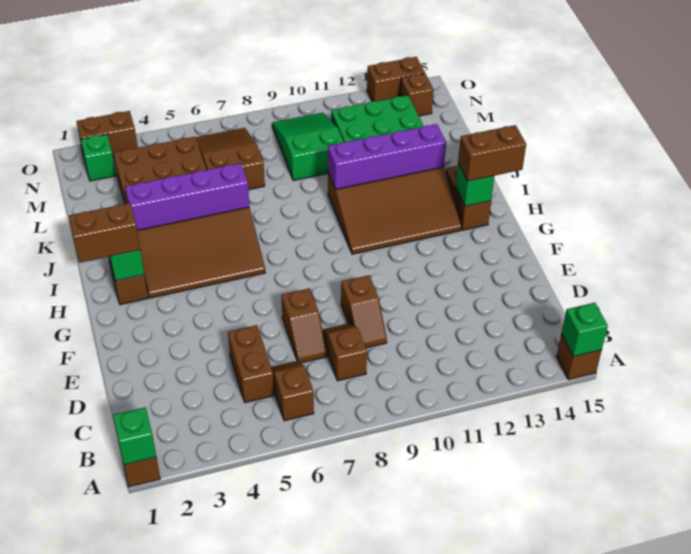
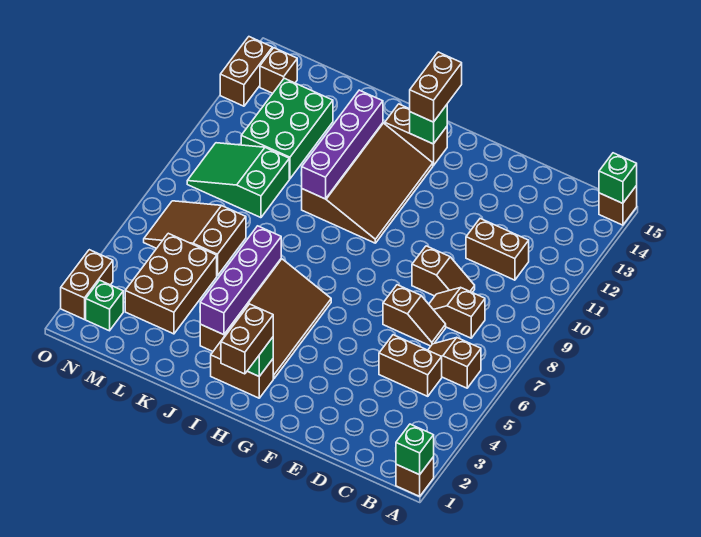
none -> brown 1x2 brick [466,219,529,280]

